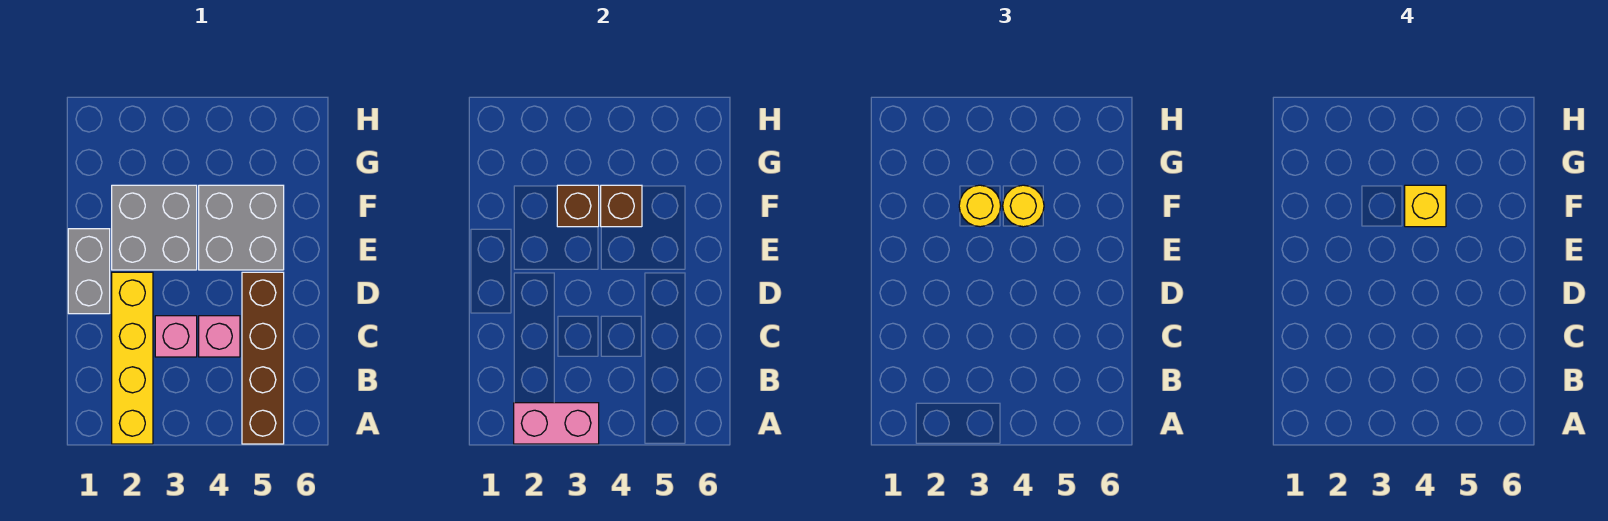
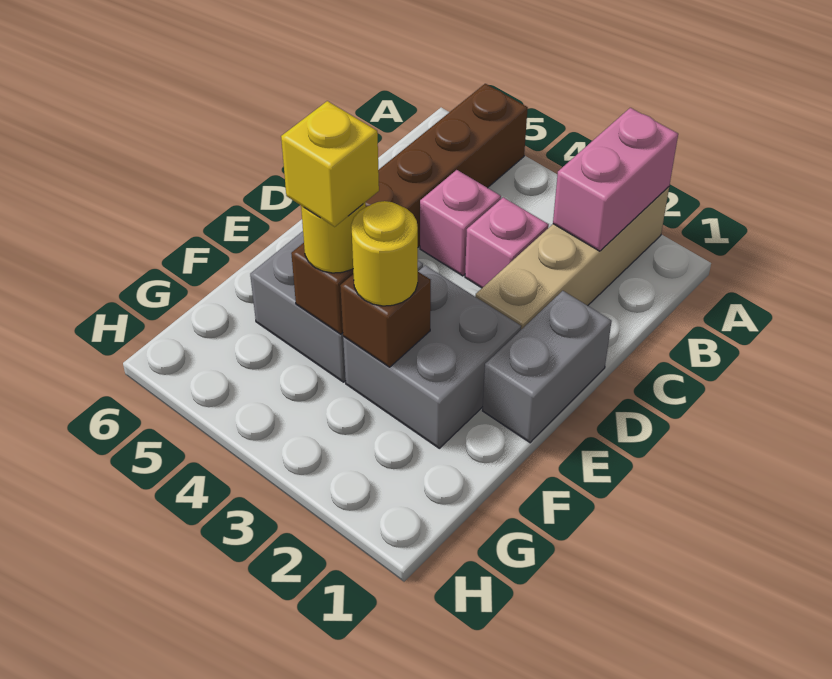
yellow 1x4 brick [112,272,153,444] -> tan 1x4 brick [475,187,669,329]
pink 1x2 brick [514,403,599,444] -> pink 1x2 brick turned to [553,108,678,251]

